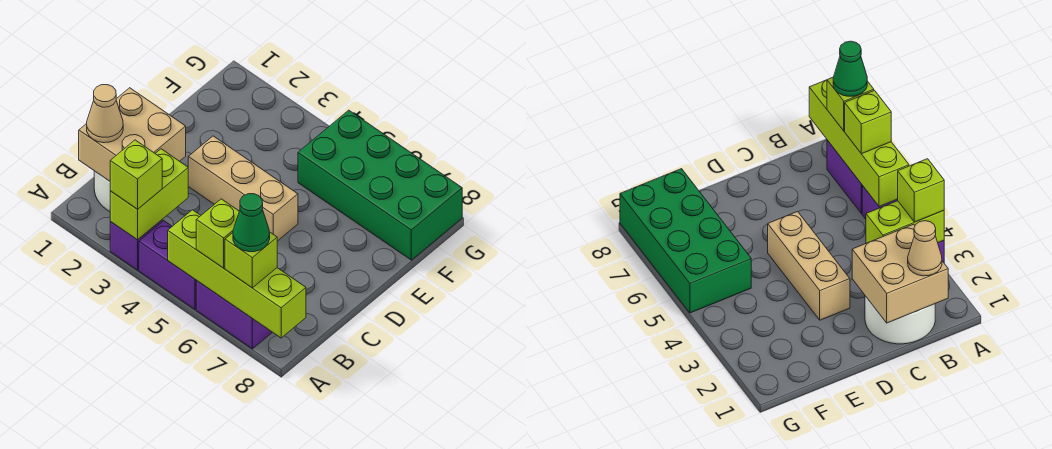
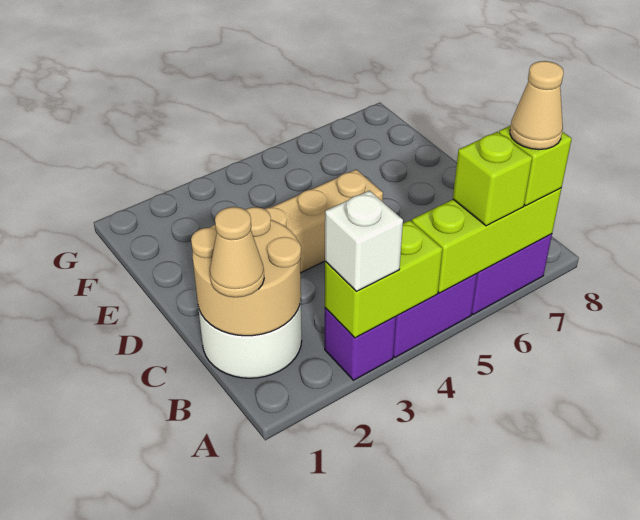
lime 1x2 brick [110,149,188,240] -> lime 1x2 brick turned to [325,220,443,338]
lime 1x1 brick [110,140,162,209] -> white 1x1 brick [325,191,403,291]
lime 1x4 brick [168,210,306,338] -> lime 1x3 brick [412,188,561,293]
green 1x1 cone [233,194,270,252] -> tan 1x1 cone [510,61,564,150]
tan 2x2 brick [79,88,186,181] -> tan 2x2 round brick [191,207,301,336]
green 2x4 brick [298,110,462,260] -> none

